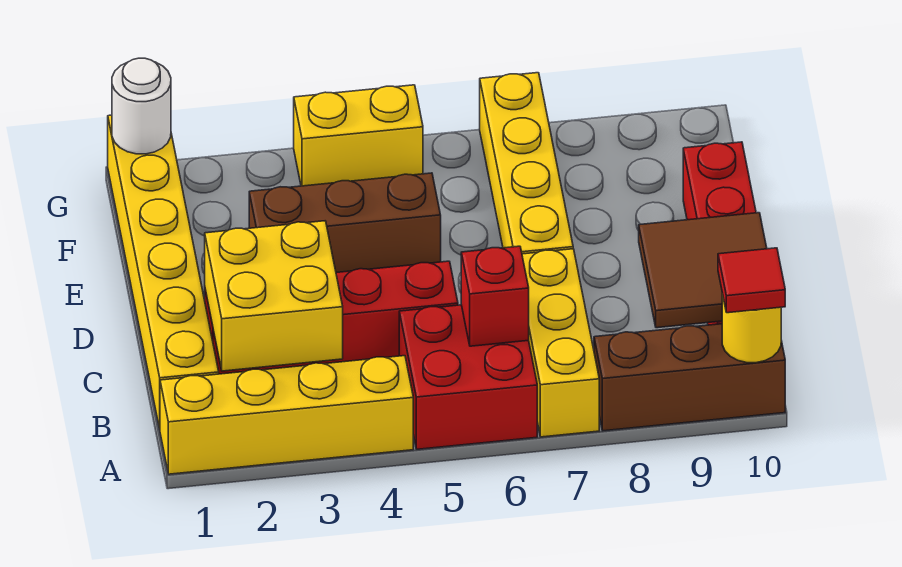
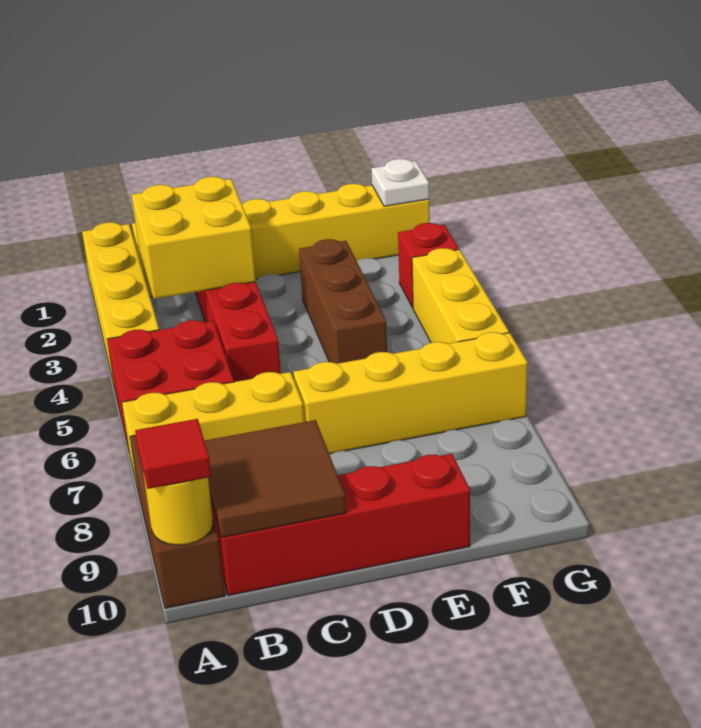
red 1x1 brick [461,246,529,346] -> red 1x1 brick moved to [398,223,459,308]
white 1x1 round brick [112,58,171,154] -> white 1x1 plate [371,159,429,206]
yellow 1x2 brick [294,85,423,186] -> yellow 1x3 brick [412,248,509,344]

